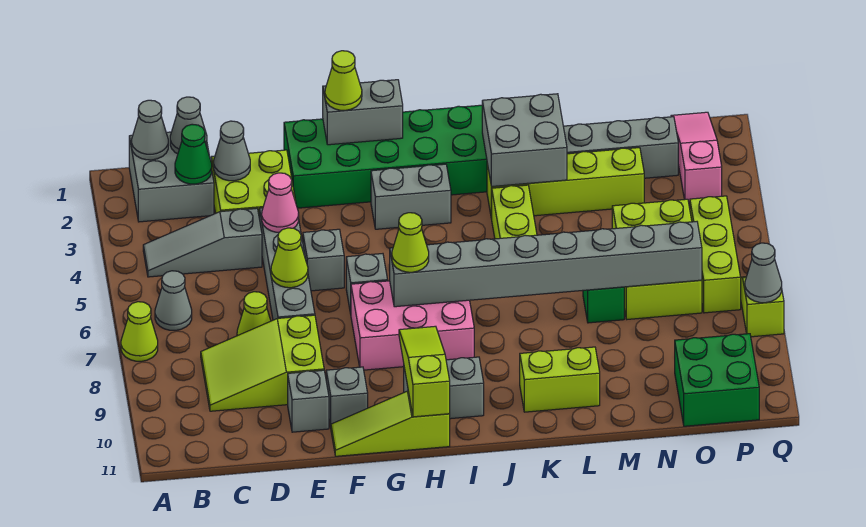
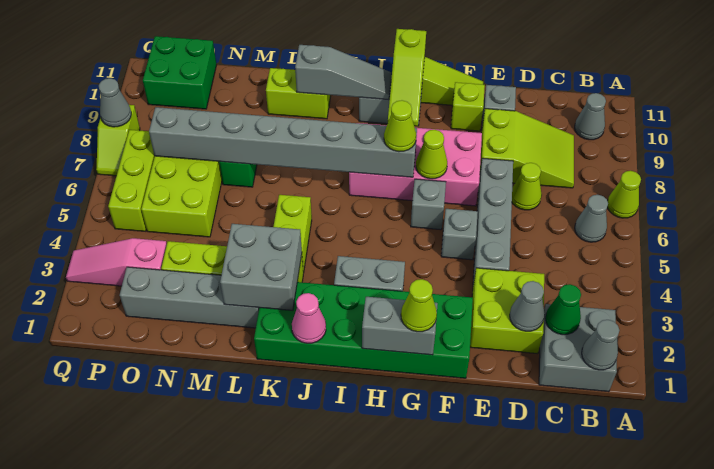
grey 1x3 slope [143,208,262,277] -> grey 1x3 slope moved to [295,45,392,100]
grey 1x1 cone [170,97,207,154] -> grey 1x1 cone moved to [575,93,606,140]
pink 1x1 cone [262,173,299,232] -> pink 1x1 cone moved to [292,293,326,343]
lime 1x1 cone [271,228,308,288] -> lime 1x1 cone moved to [416,130,447,179]
grey 1x1 brick [326,367,368,427] -> lime 1x1 brick [451,82,485,131]
pink 2x3 brick [351,281,474,370] -> pink 2x4 brick [349,123,482,206]
pink 1x3 slope [671,112,722,202] -> pink 1x3 slope turned to [66,238,167,286]

